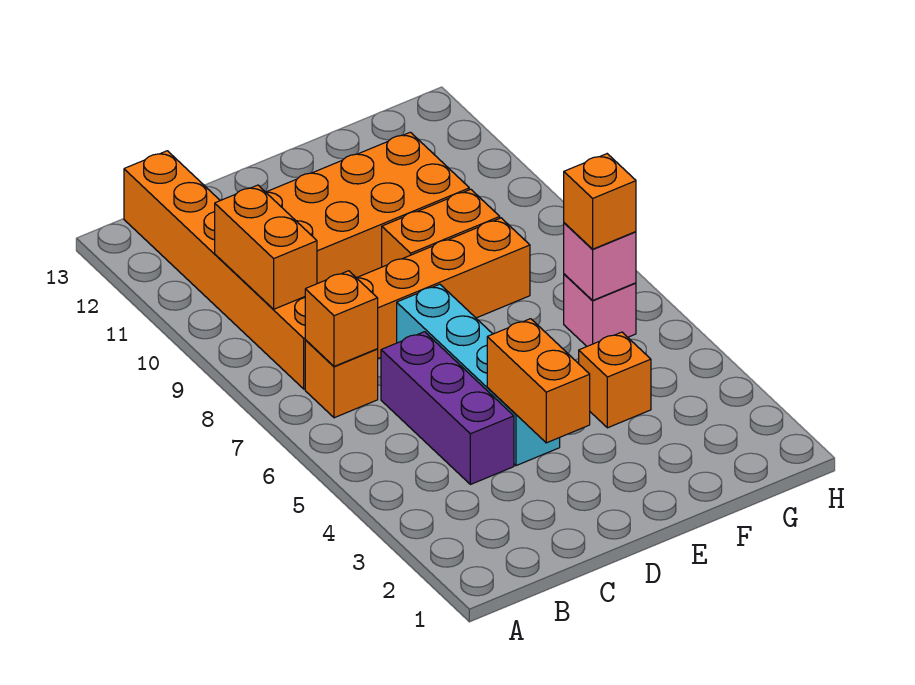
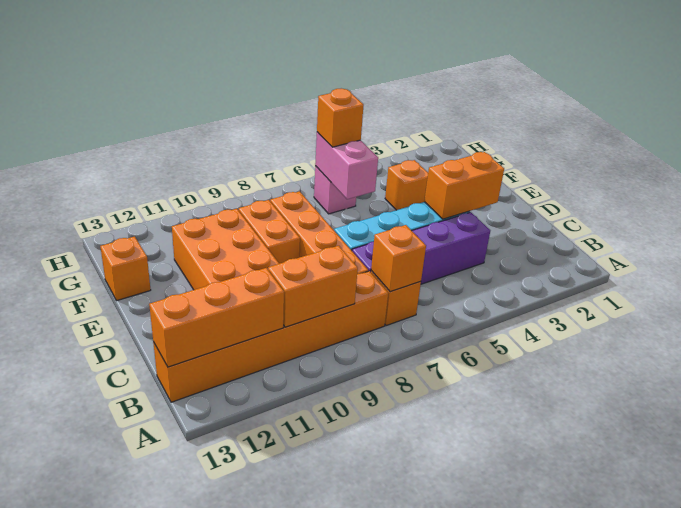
none -> orange 1x3 brick [149,268,284,367]
purple 1x3 brick [381,332,514,484] -> purple 1x4 brick [352,212,490,284]
none -> orange 1x1 brick [100,237,151,301]
pink 1x1 brick [564,223,636,301] -> pink 1x2 brick [315,132,378,199]

